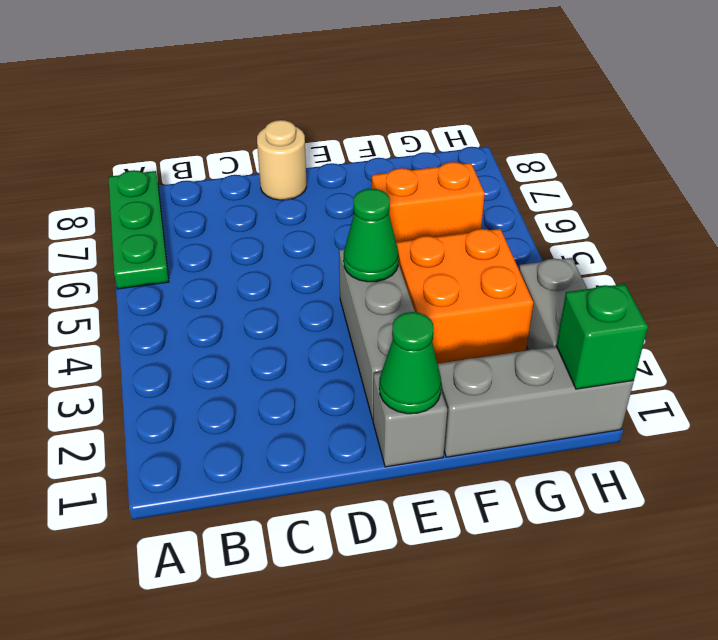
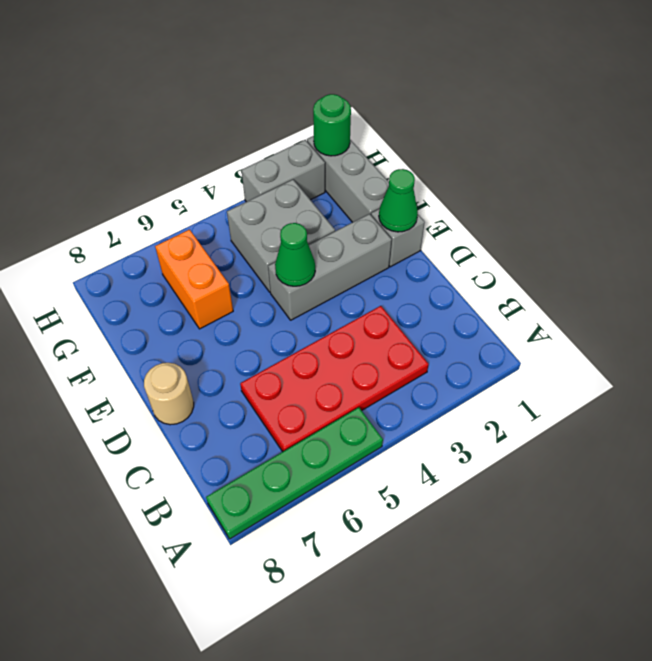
green 1x3 plate [108,170,169,289] -> green 1x4 plate [206,407,383,539]
none -> red 2x4 plate [240,306,429,452]
orange 2x2 brick [396,229,533,364] -> grey 2x2 brick [227,180,335,292]
green 1x1 brick [556,284,648,389] -> green 1x1 round brick [313,94,351,156]

